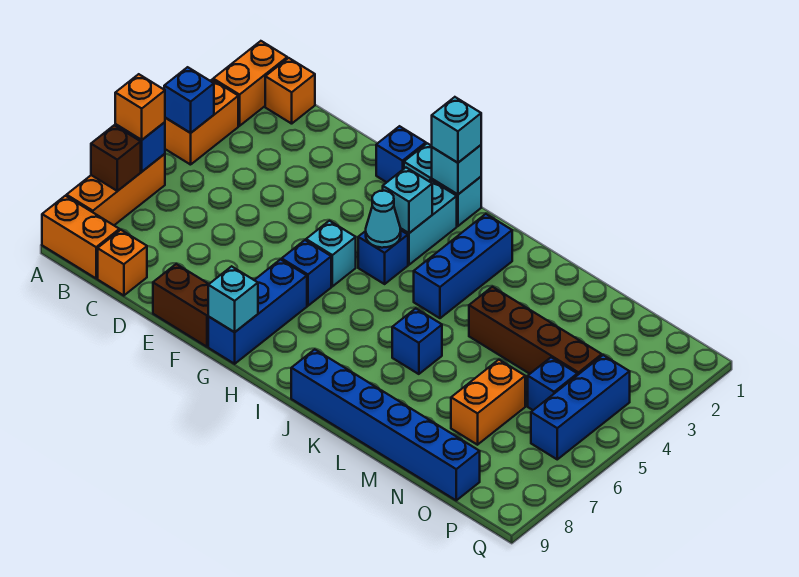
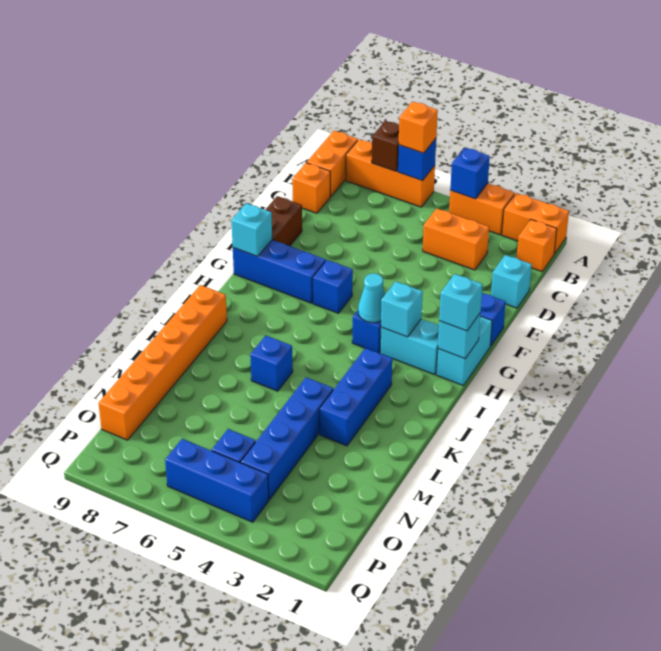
cyan 1x1 brick [306,221,356,286] -> cyan 1x1 brick moved to [491,255,532,308]
blue 1x3 brick [414,214,512,318] -> blue 1x3 brick turned to [320,348,392,446]
blue 1x6 brick [291,349,480,500] -> orange 1x6 brick [98,285,227,440]
brown 1x4 brick [469,287,602,375] -> blue 1x4 brick [241,377,333,500]
orange 1x2 brick [451,360,525,445] -> orange 1x2 brick moved to [423,208,489,270]

